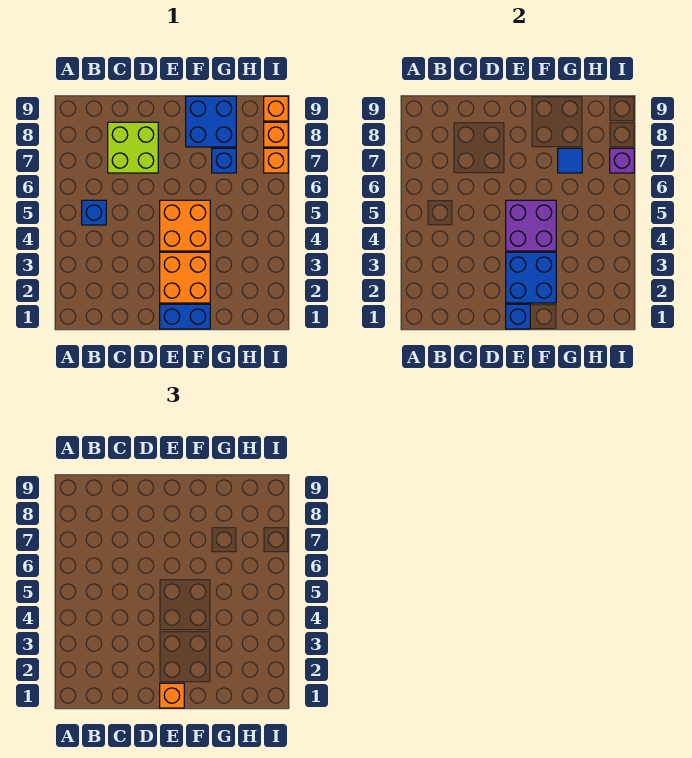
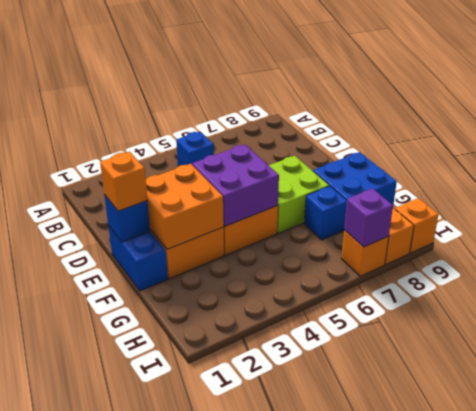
lime 2x2 brick [108,122,158,173] -> lime 2x2 brick moved to [269,156,329,233]
blue 2x2 brick [506,252,556,303] -> orange 2x2 brick [146,164,224,249]
blue 1x1 tile [558,148,582,173] -> none

